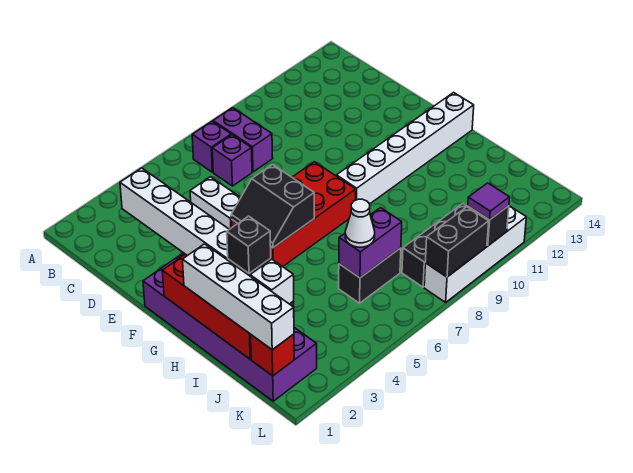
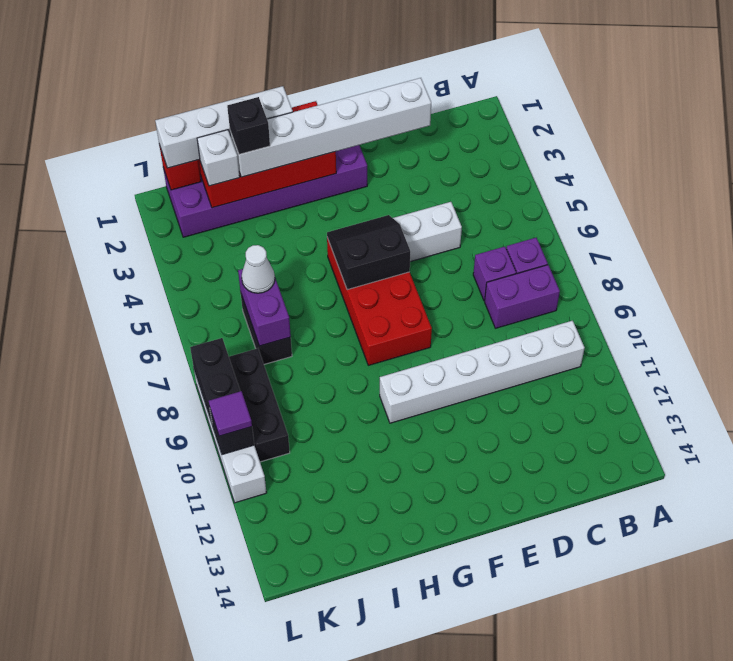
white 1x6 brick [336,93,474,204] -> white 1x6 brick turned to [380,321,585,423]

